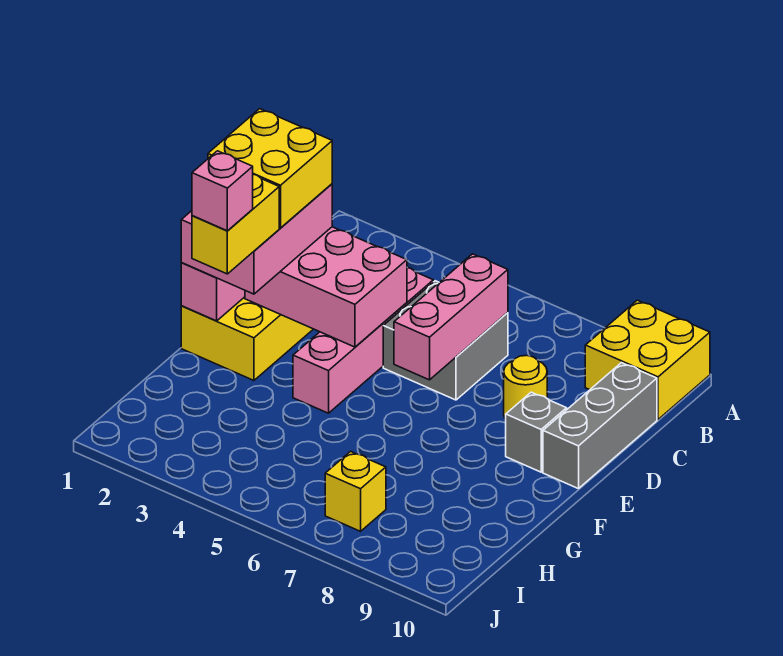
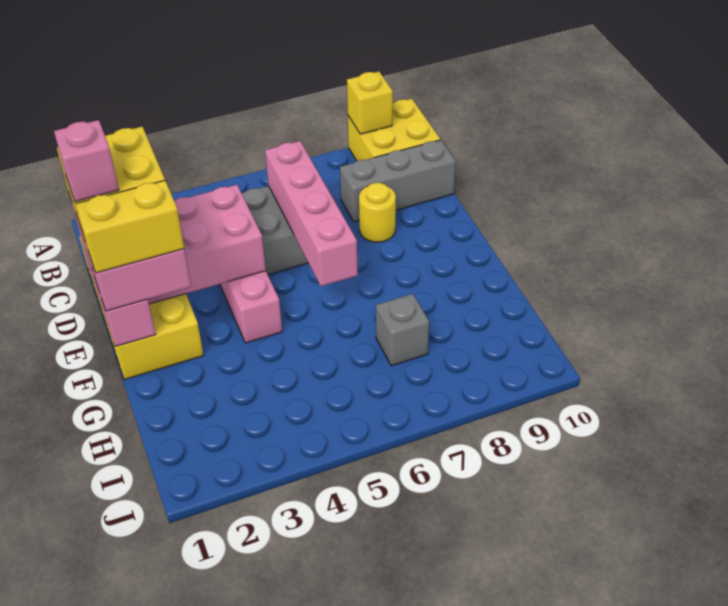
pink 1x3 brick [394,254,508,380] -> pink 1x4 brick [265,141,358,286]
grey 1x3 brick [543,363,657,489] -> grey 1x3 brick turned to [340,140,456,222]
grey 1x1 brick [506,392,567,472] -> grey 1x1 brick moved to [376,294,429,366]
yellow 1x2 brick [192,174,279,274] -> yellow 1x2 brick turned to [75,181,184,273]
pink 1x1 brick [192,151,253,231] -> pink 1x1 brick moved to [54,120,119,202]
yellow 1x1 brick [325,452,386,531] -> yellow 1x1 brick moved to [347,72,393,134]

